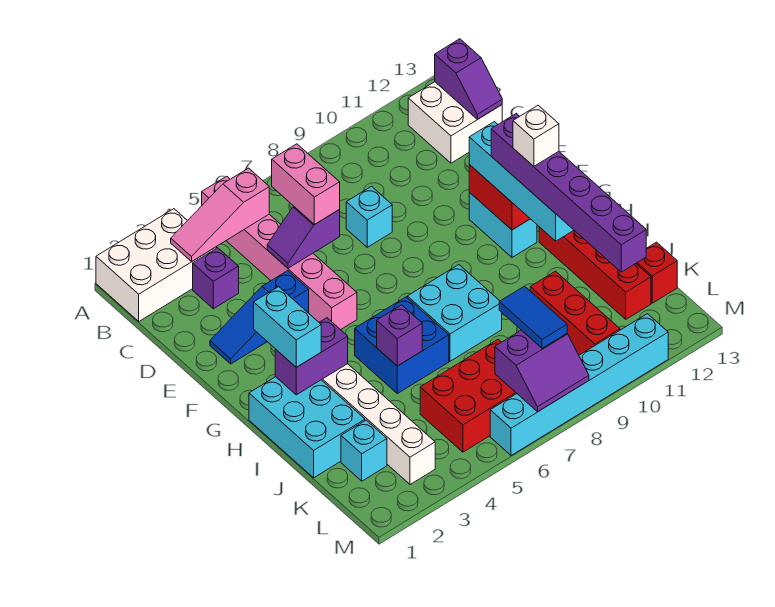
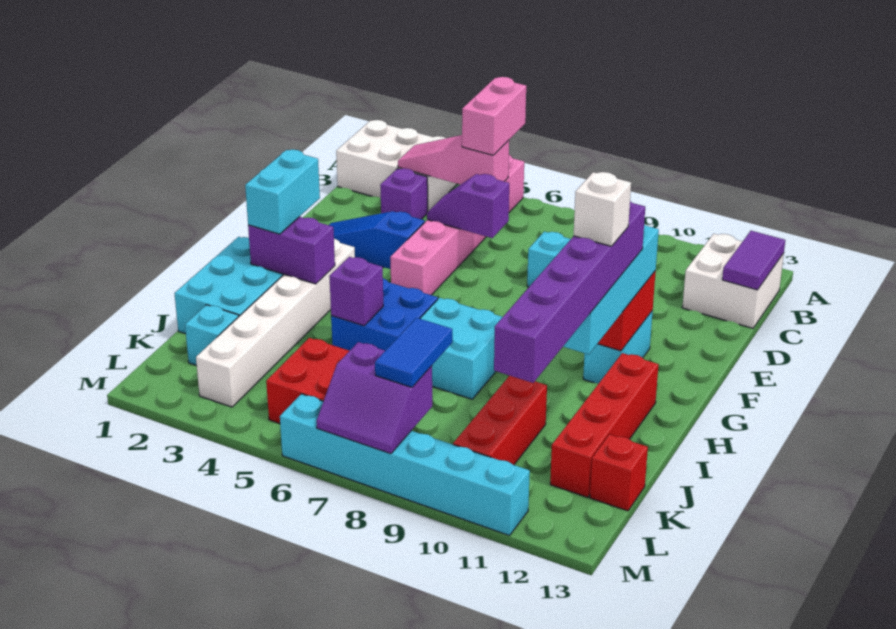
purple 1x2 slope [435,39,502,120] -> purple 1x2 tile [722,231,785,290]
pink 1x2 brick [272,144,340,224] -> pink 1x2 brick moved to [462,77,526,155]

